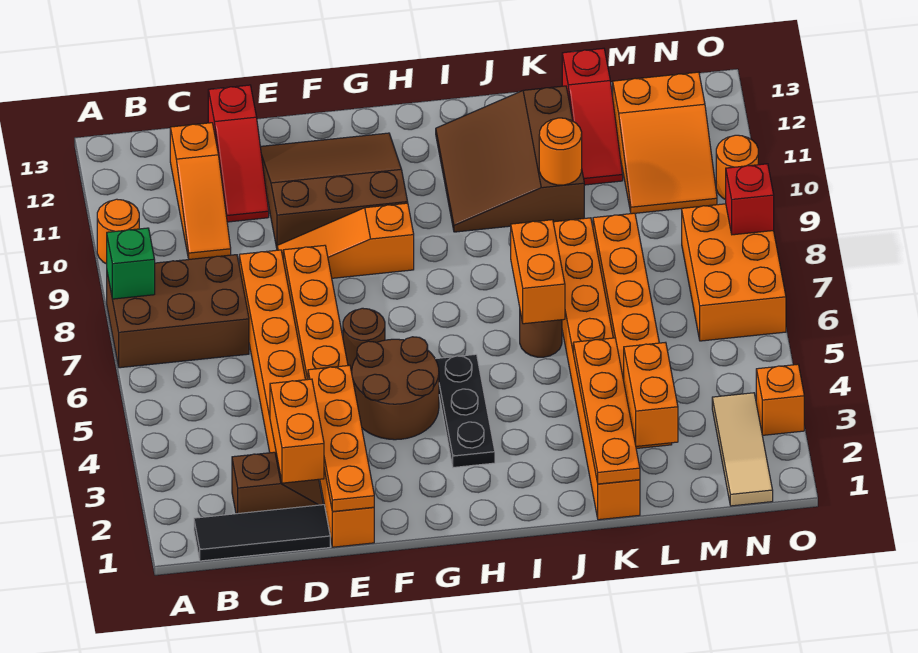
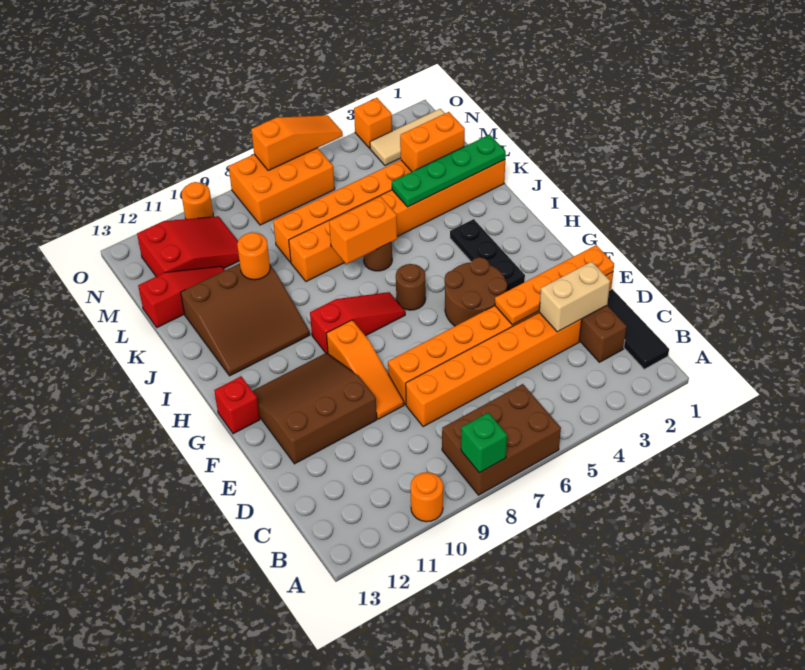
brown 2x3 brick [107,255,249,368] -> brown 2x3 brick turned to [442,384,561,495]
orange 1x3 slope [170,123,231,259] -> orange 1x3 slope moved to [251,115,343,171]
orange 1x2 brick [270,379,324,483] -> tan 1x2 brick [539,261,610,332]
red 1x3 slope [208,85,269,222] -> red 1x3 slope moved to [310,292,405,353]
brown 3x3 slope [260,133,408,248] -> brown 3x3 slope turned to [253,353,377,464]
brown 1x1 round brick [343,308,385,372] -> brown 1x1 round brick moved to [396,264,426,310]
black 1x3 plate [436,354,495,468] -> black 1x3 plate turned to [450,219,525,291]
orange 1x4 plate [573,338,640,484] -> green 1x4 plate [392,135,506,207]
orange 2x3 slope [613,72,717,214] -> red 2x3 slope [137,216,239,276]
red 1x1 brick [726,164,774,235] -> red 1x1 brick moved to [214,376,260,434]

